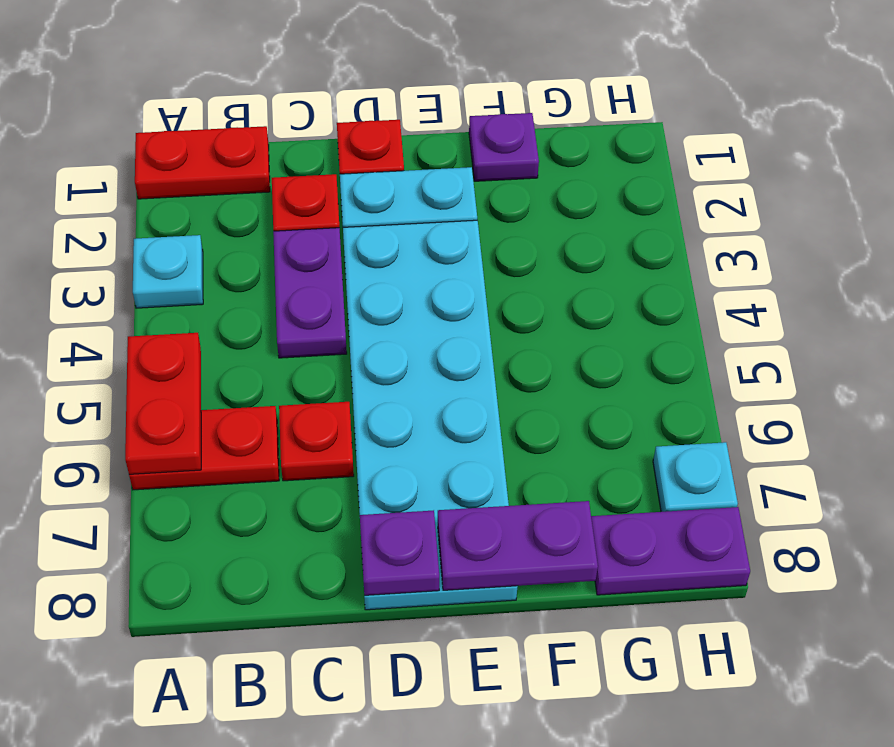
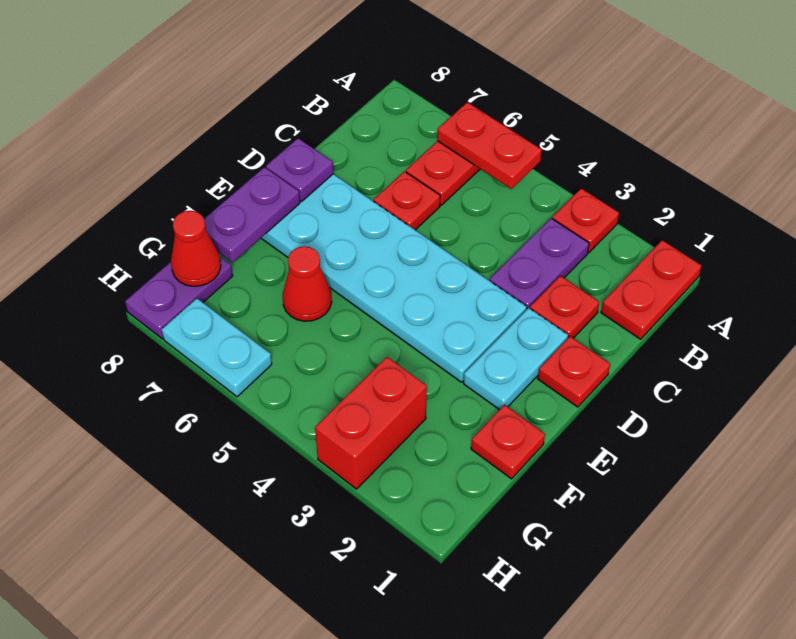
cyan 1x1 plate [133,235,203,308] -> red 1x1 plate [552,188,619,253]
purple 1x2 plate [273,228,347,358] -> purple 1x2 plate turned to [490,218,589,310]
purple 1x1 plate [469,113,539,181] -> red 1x1 plate [471,405,545,479]
none -> red 1x1 cone [283,246,332,321]
none -> red 1x2 brick [315,357,427,489]
none -> red 1x1 cone [171,211,221,286]
cyan 1x1 plate [653,442,738,512] -> cyan 1x2 plate [162,298,272,397]

